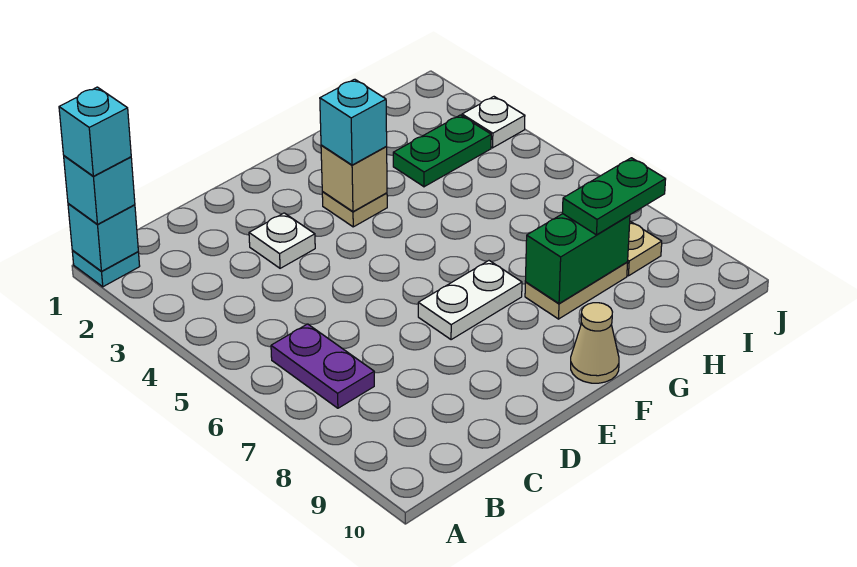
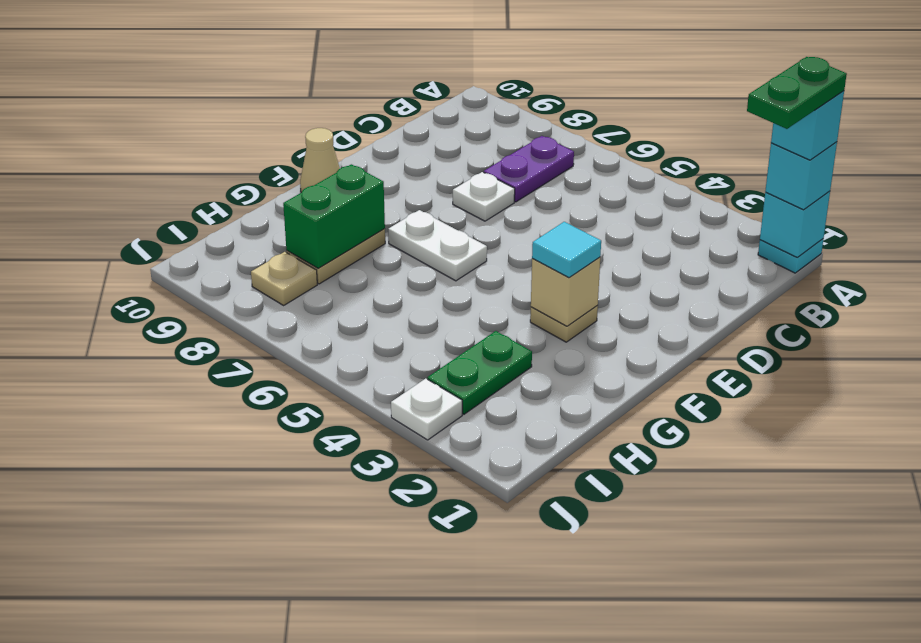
purple 1x2 plate [271,324,374,408] -> purple 1x2 plate turned to [484,136,574,202]
white 1x1 plate [249,213,315,268] -> white 1x1 plate moved to [453,172,515,221]
white 1x2 plate [418,261,522,340] -> white 1x2 plate turned to [388,210,487,281]
cyan 1x1 brick [320,79,387,165] -> cyan 1x1 tile [532,222,601,278]
green 1x2 plate [562,158,666,235] -> green 1x2 plate moved to [747,57,847,129]

